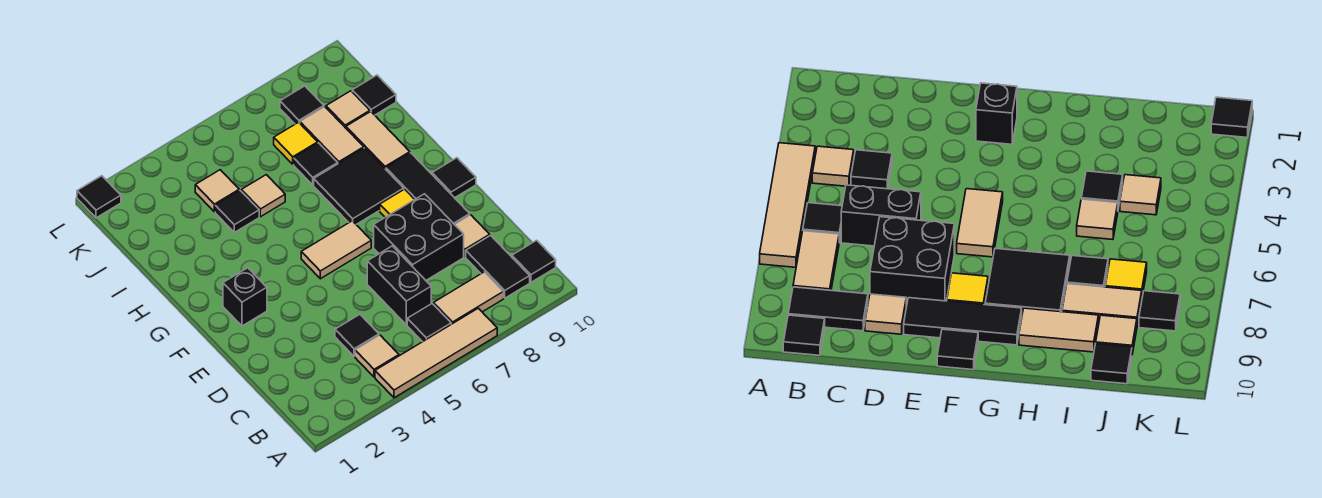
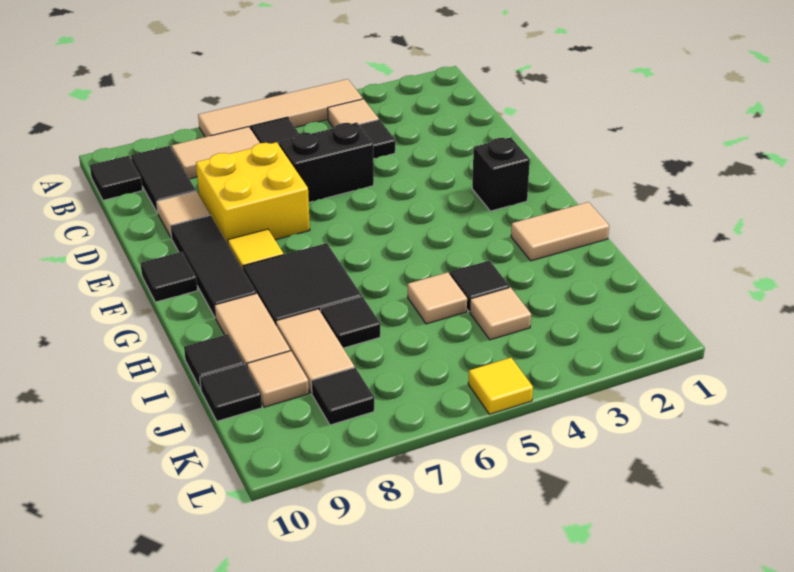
black 1x2 brick [367,246,431,325] -> black 1x2 brick turned to [279,123,374,202]
black 2x2 brick [374,194,464,280] -> yellow 2x2 brick [196,142,310,243]
tan 1x2 tile [301,221,371,279] -> tan 1x2 tile moved to [511,202,609,261]
yellow 1x1 tile [274,122,318,164] -> yellow 1x1 tile moved to [468,358,533,414]
black 1x1 tile [77,176,121,218] -> black 1x1 tile moved to [184,334,244,390]

